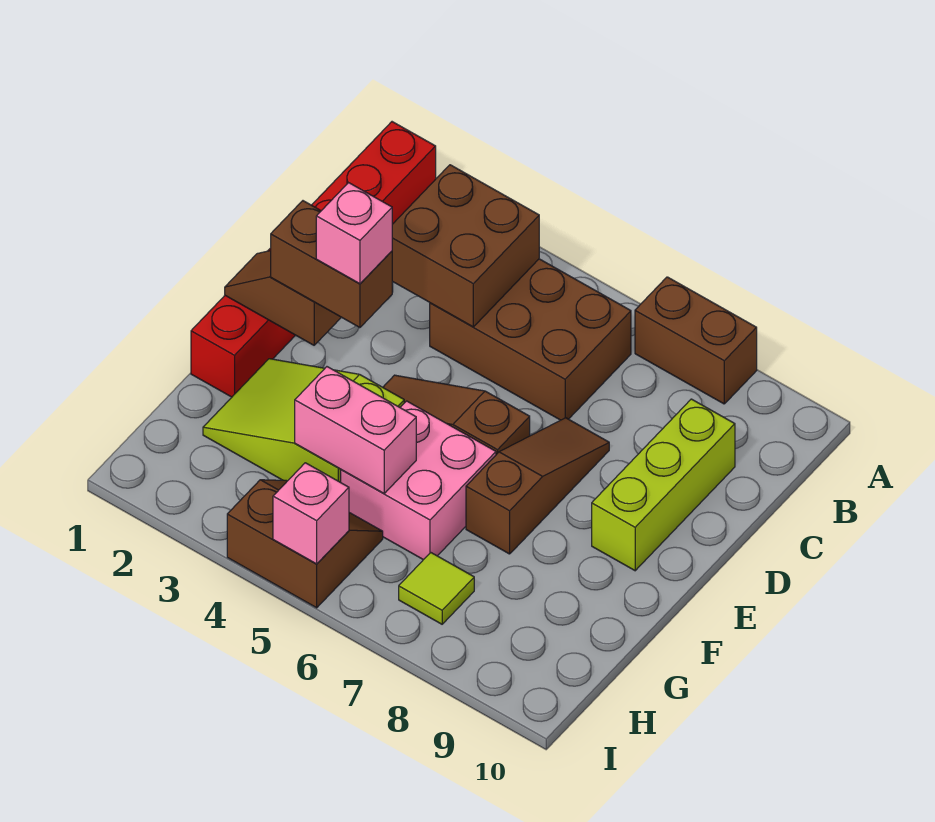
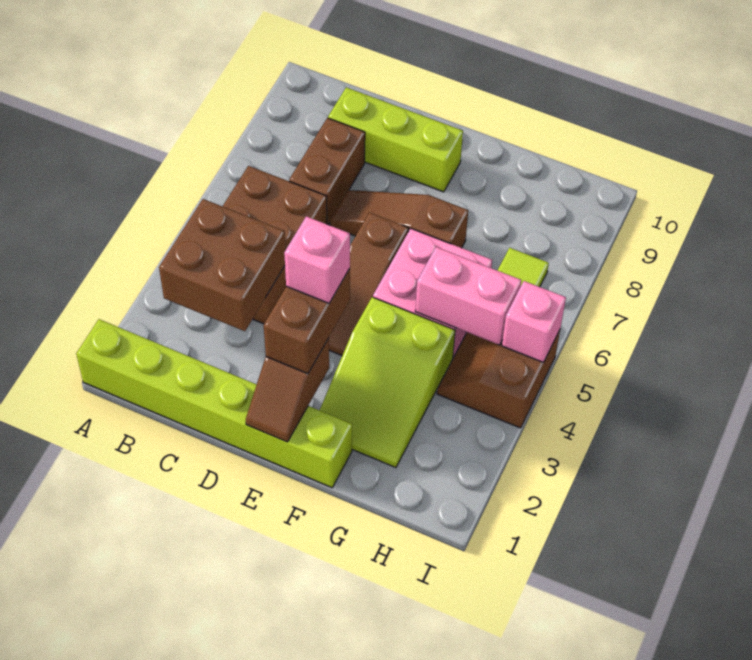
red 1x6 brick [191,122,436,397] -> lime 1x6 brick [76,319,352,488]
brown 1x2 brick [635,277,757,404] -> brown 1x2 brick moved to [289,118,365,225]
pink 1x2 brick [295,367,416,494] -> pink 1x2 brick turned to [415,247,521,345]

